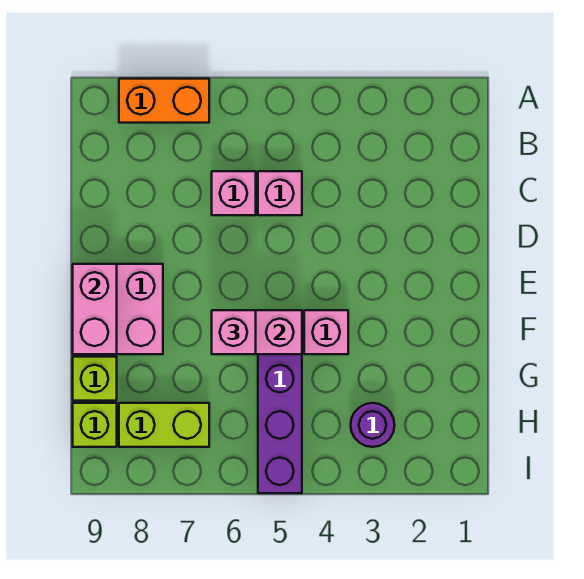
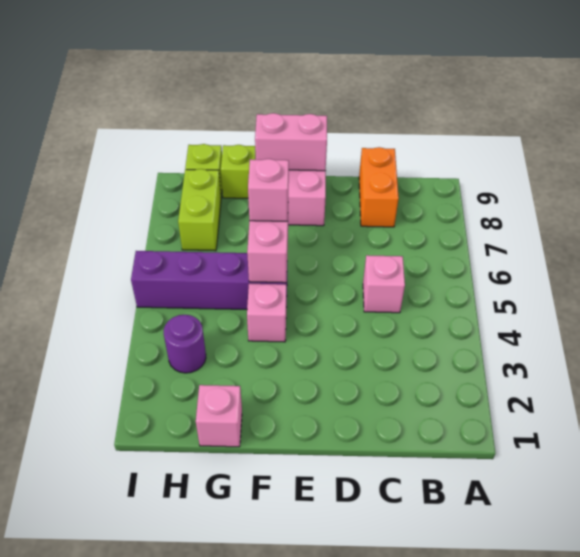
orange 1x2 brick [119,79,209,123] -> orange 1x2 brick moved to [359,147,399,227]
pink 1x1 brick [212,171,256,215] -> pink 1x1 brick moved to [196,385,242,447]

